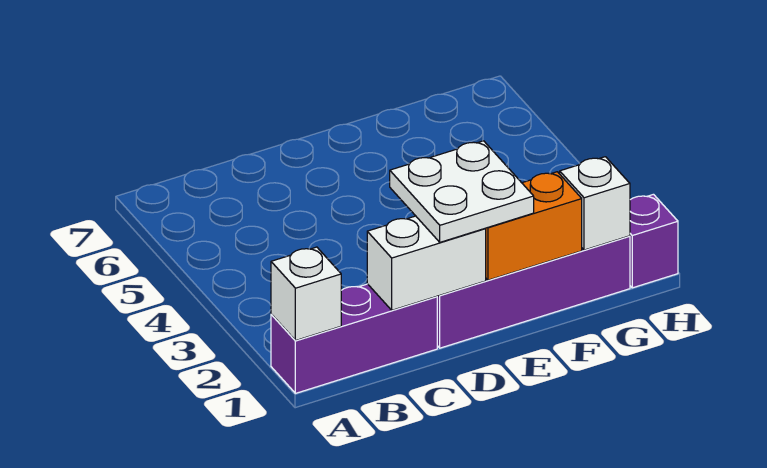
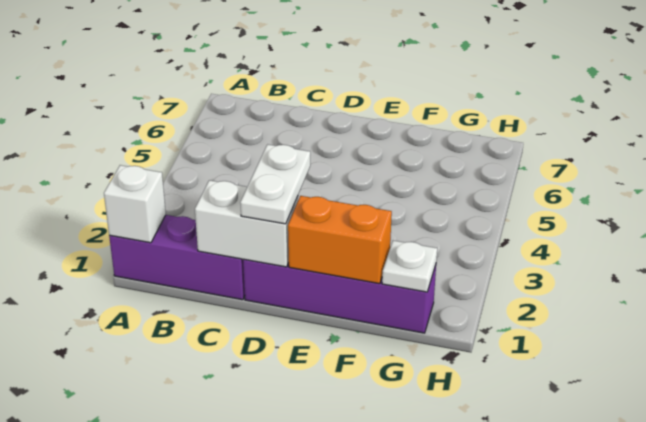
white 2x2 plate [390,141,534,242] -> white 1x2 plate [240,144,310,224]
white 1x1 brick [560,157,630,250] -> white 1x1 plate [382,240,437,292]
purple 1x1 brick [630,194,678,288] -> none

